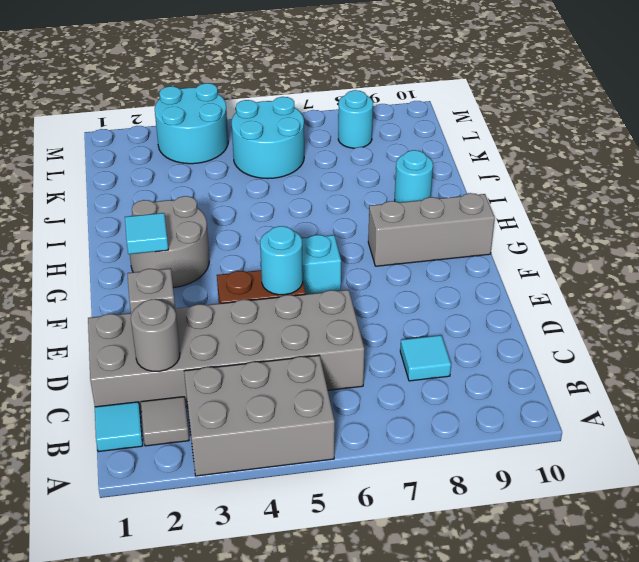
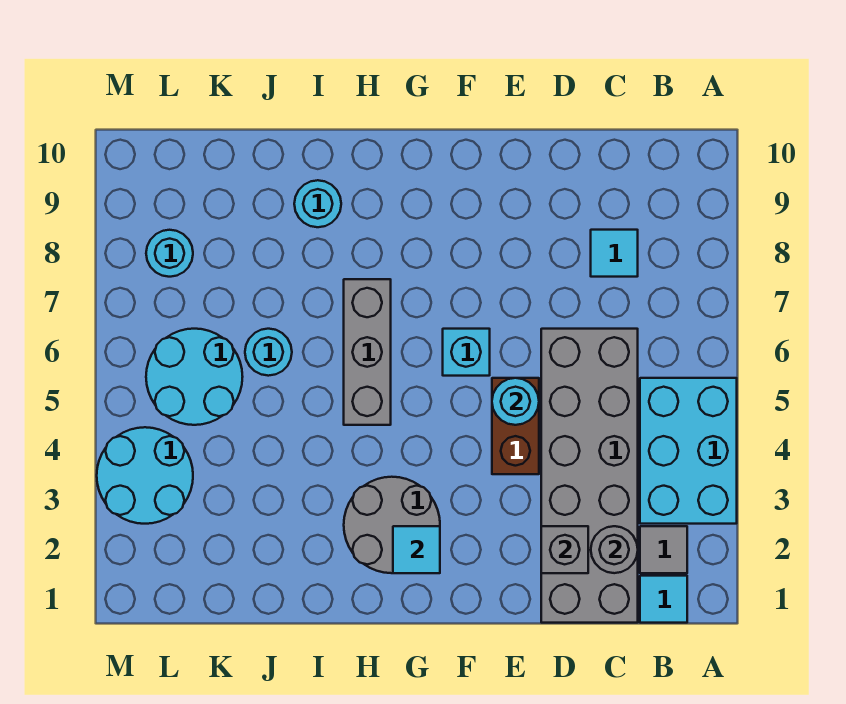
grey 2x3 brick [184,355,335,476] -> cyan 2x3 brick [640,378,737,524]
grey 1x3 brick [368,193,495,266] -> grey 1x3 brick moved to [344,279,391,425]
none -> cyan 1x1 round brick [245,329,292,376]

